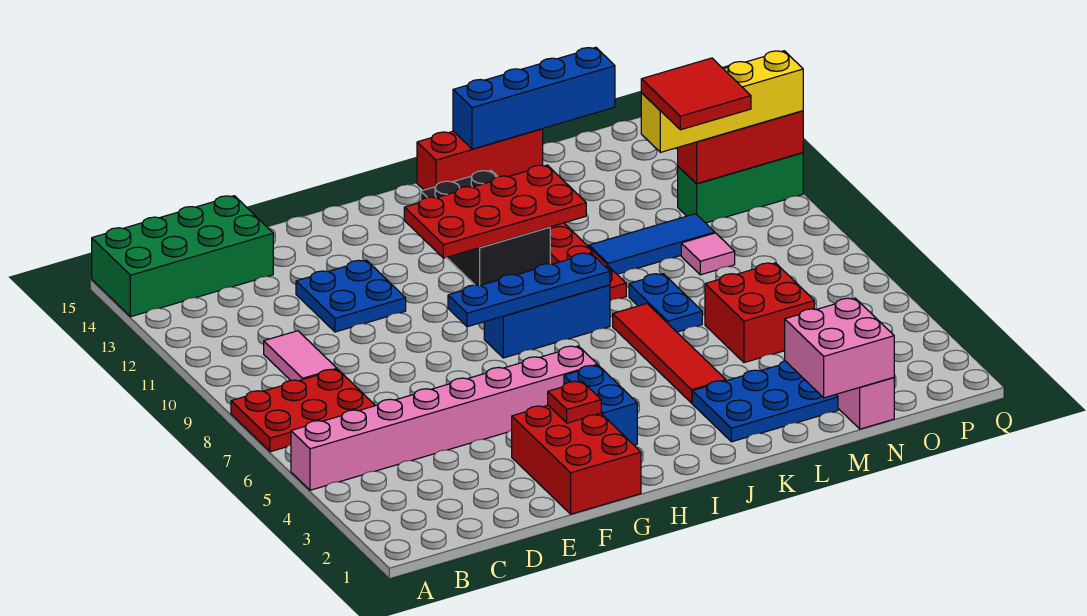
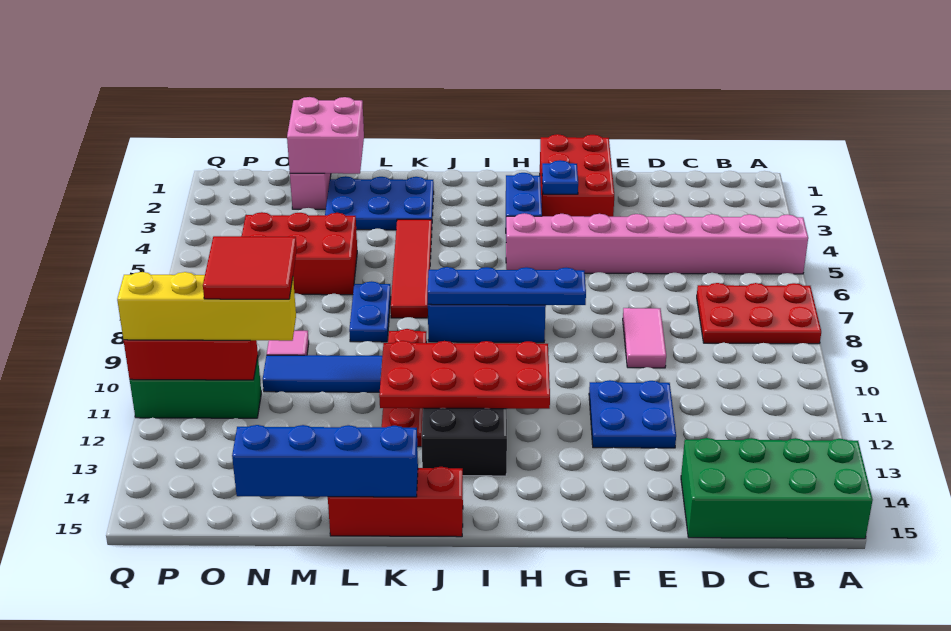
pink 1x2 tile [264,331,337,381] -> pink 1x2 tile moved to [623,308,666,368]
red 1x1 plate [548,381,601,423] -> blue 1x1 plate [542,160,578,194]
red 2x2 brick [705,263,814,363] -> red 2x3 brick [242,212,357,295]

